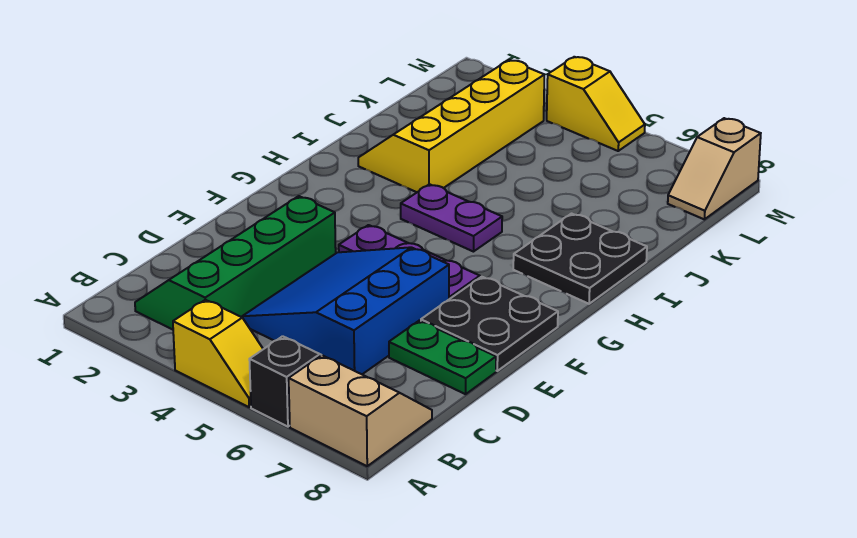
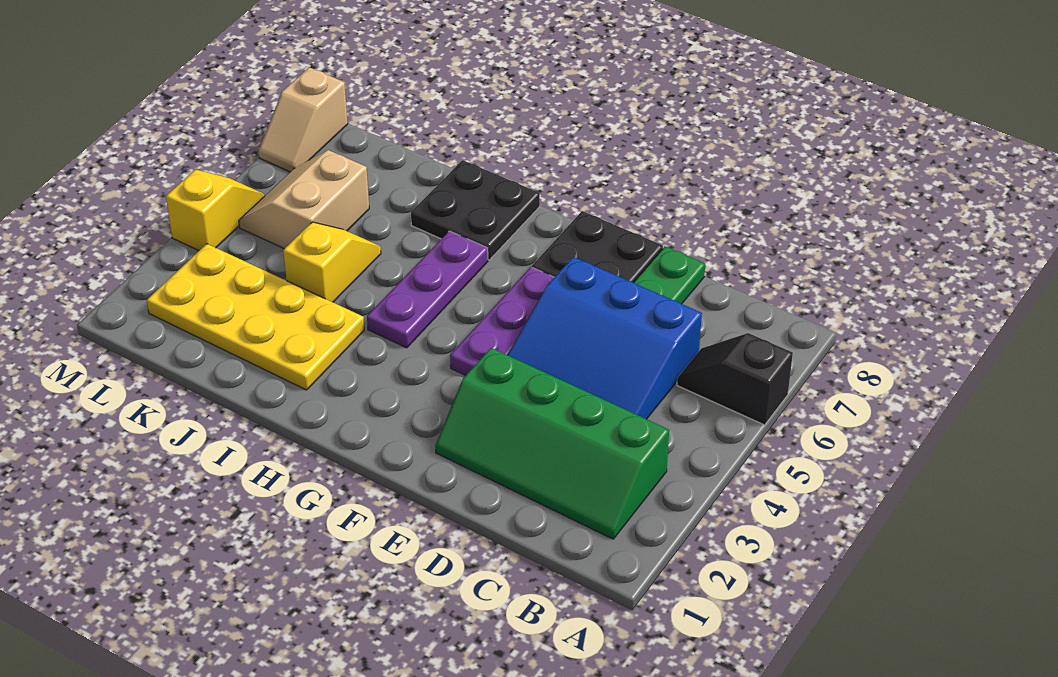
yellow 1x2 slope [173,300,263,407] -> yellow 1x2 slope moved to [283,222,381,302]
tan 2x2 slope [289,355,432,466] -> tan 2x2 slope moved to [239,150,369,249]
purple 1x2 plate [401,184,502,252] -> purple 1x3 plate [367,231,488,348]
yellow 2x4 slope [358,60,544,192] -> yellow 2x4 plate [147,244,364,390]
tan 1x2 slope [668,118,761,219] -> tan 1x2 slope turned to [259,67,348,172]

